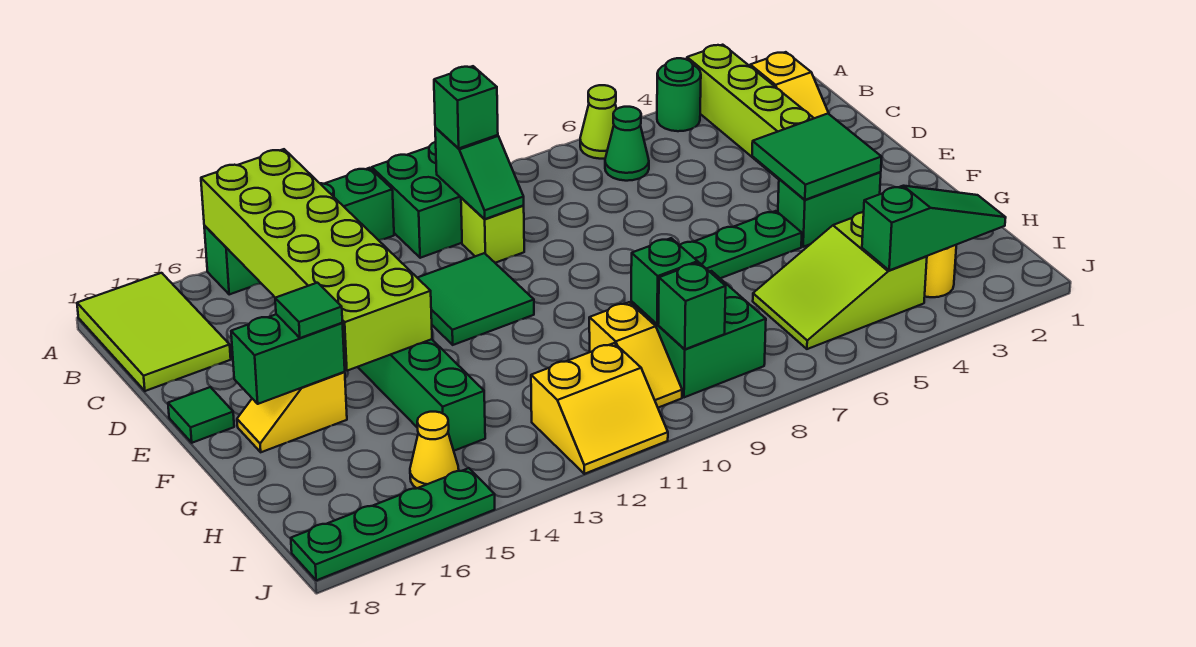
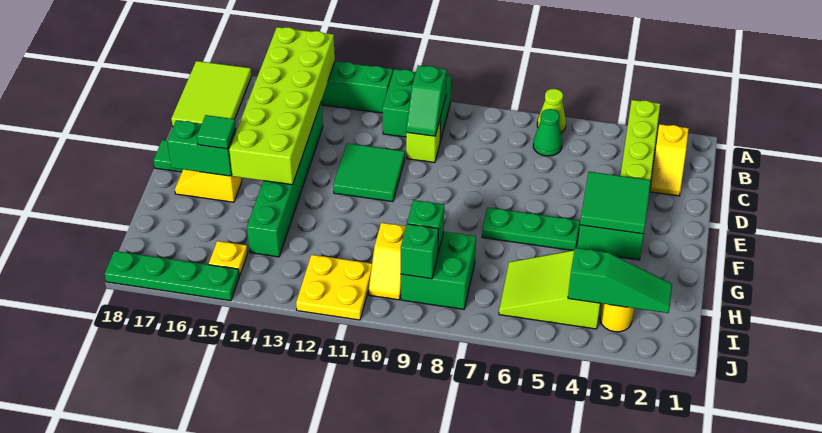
green 1x1 round brick [657,58,701,131] -> none
green 1x1 brick [434,66,498,148] -> none
yellow 2x2 slope [531,343,668,474] -> yellow 2x2 plate [296,255,372,320]
yellow 1x1 cone [410,412,459,488] -> yellow 1x1 plate [209,241,248,276]

